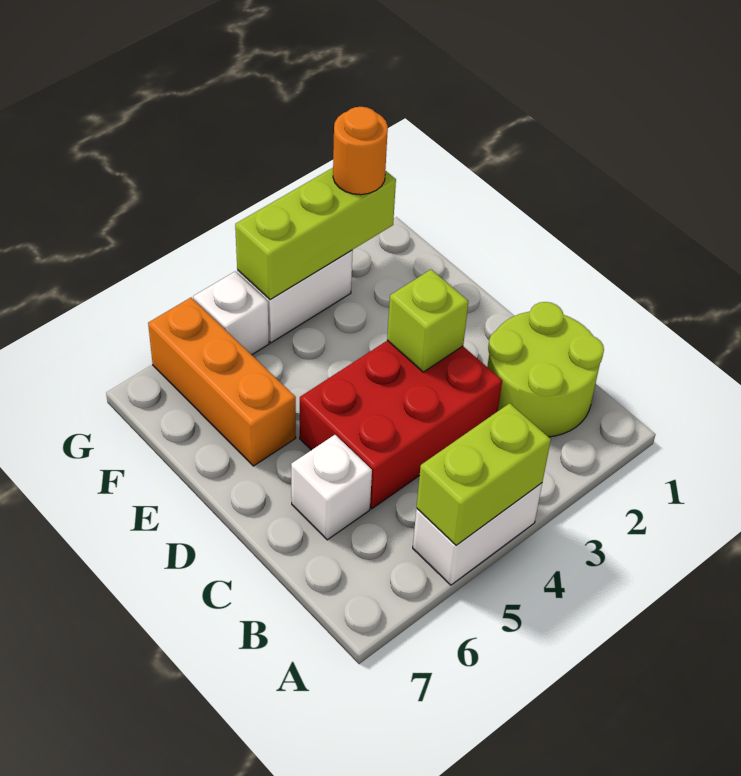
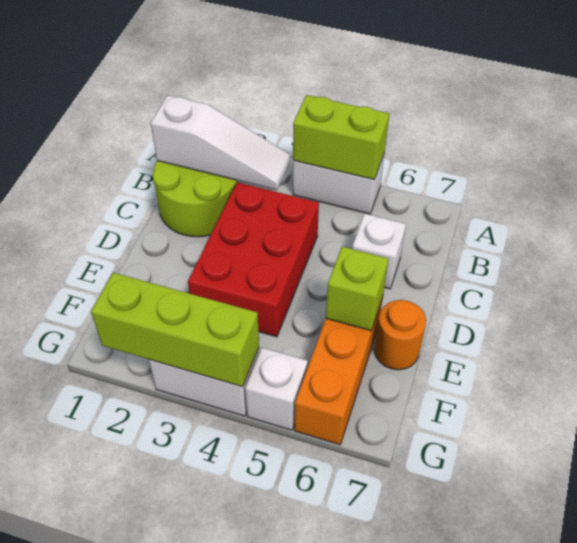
none -> white 1x3 slope [151,95,290,190]
red 2x3 brick [300,340,502,509] -> red 2x3 brick turned to [188,182,319,337]
lime 1x1 brick [387,270,469,372] -> lime 1x1 brick moved to [326,247,389,331]
orange 1x1 round brick [333,107,388,195] -> orange 1x1 round brick moved to [374,300,426,370]

